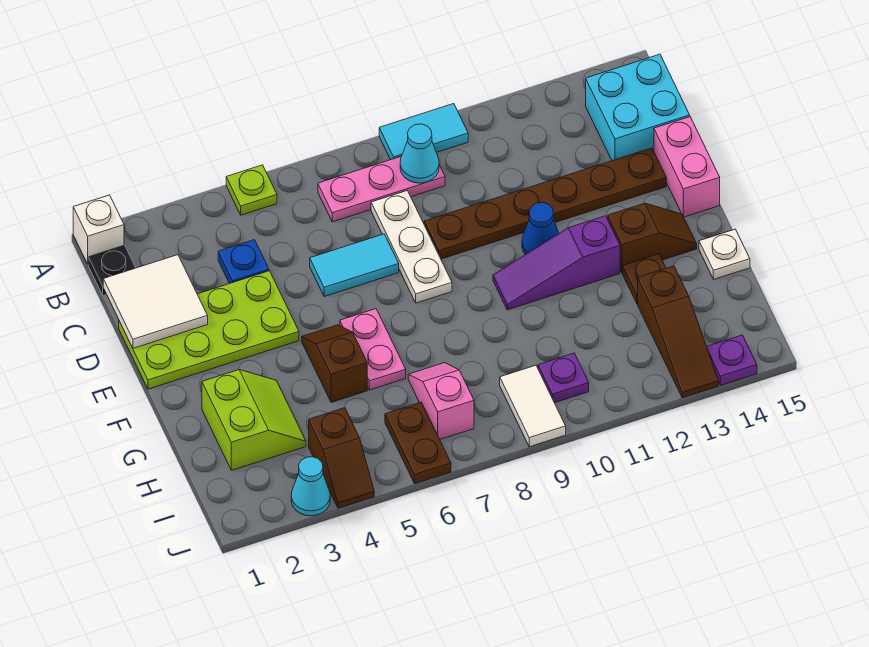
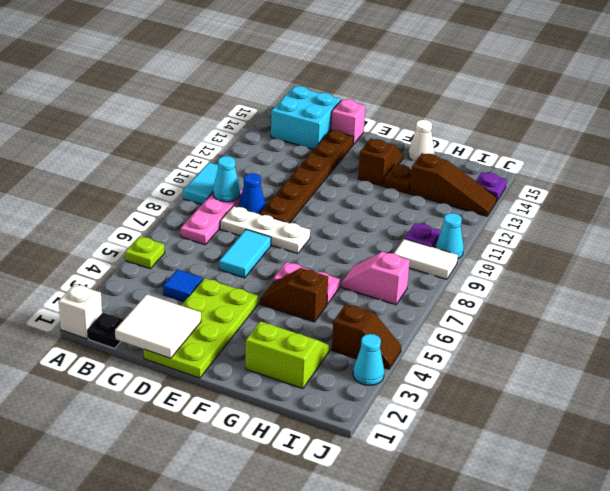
blue 1x1 plate [218,240,269,283] -> blue 1x1 tile [163,269,203,302]
pink 1x2 brick [654,117,720,217] -> pink 1x1 brick [331,99,365,144]
blue 1x1 cone [522,203,559,255] -> blue 1x1 cone moved to [239,173,266,214]
purple 1x3 slope [493,216,620,310] -> none
white 1x1 plate [699,229,750,279] -> white 1x1 cone [408,120,434,161]
brown 1x2 plate [385,402,451,484] -> none
none -> cyan 1x1 cone [436,213,464,258]

